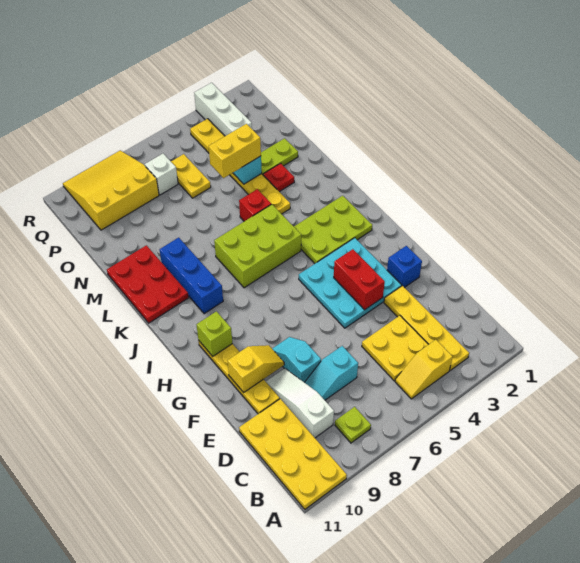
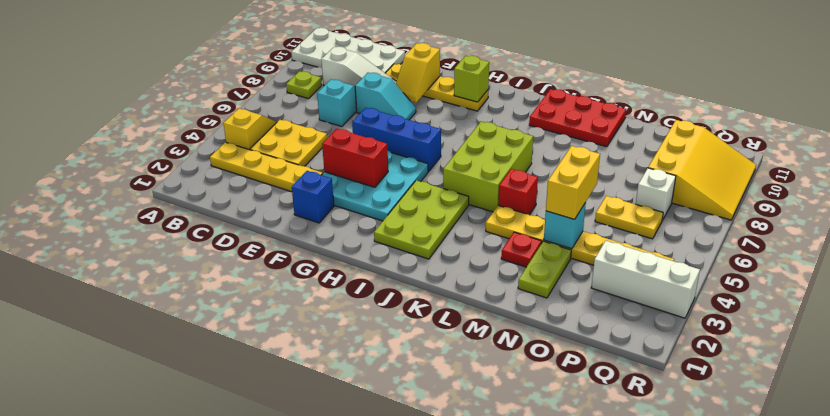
yellow 2x4 plate [239,399,347,509] -> white 2x4 plate [291,28,405,73]
blue 1x3 brick [160,238,223,314] -> blue 1x3 brick moved to [352,108,441,172]

